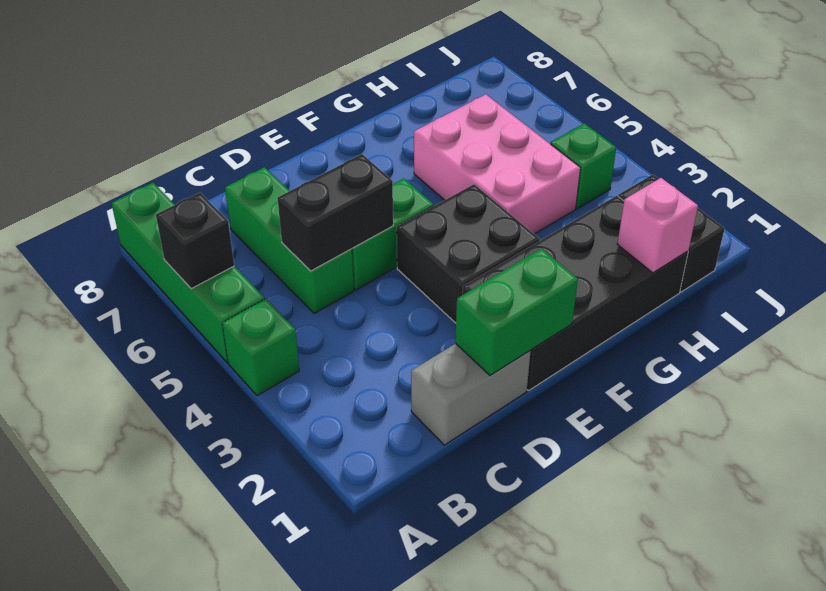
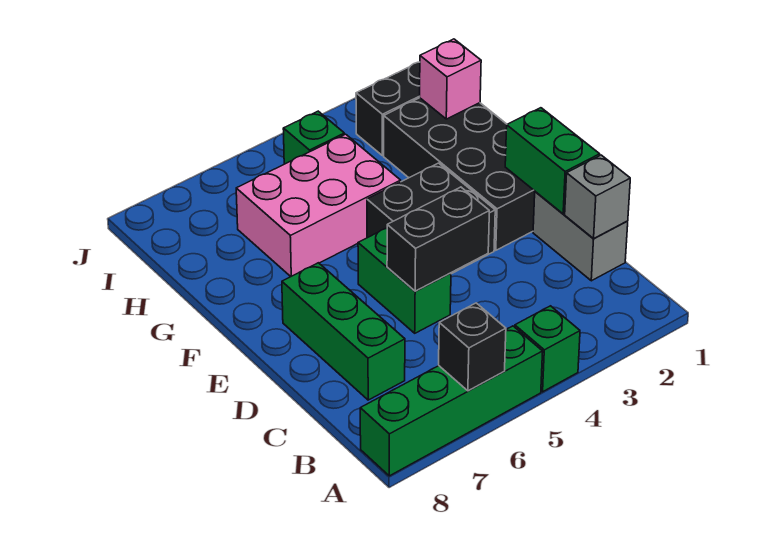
none -> grey 1x1 brick [565,155,630,238]
green 1x3 brick [225,167,354,314] -> green 1x3 brick turned to [282,263,405,400]
black 1x2 brick [277,154,393,271] -> black 1x2 brick turned to [387,187,489,291]

